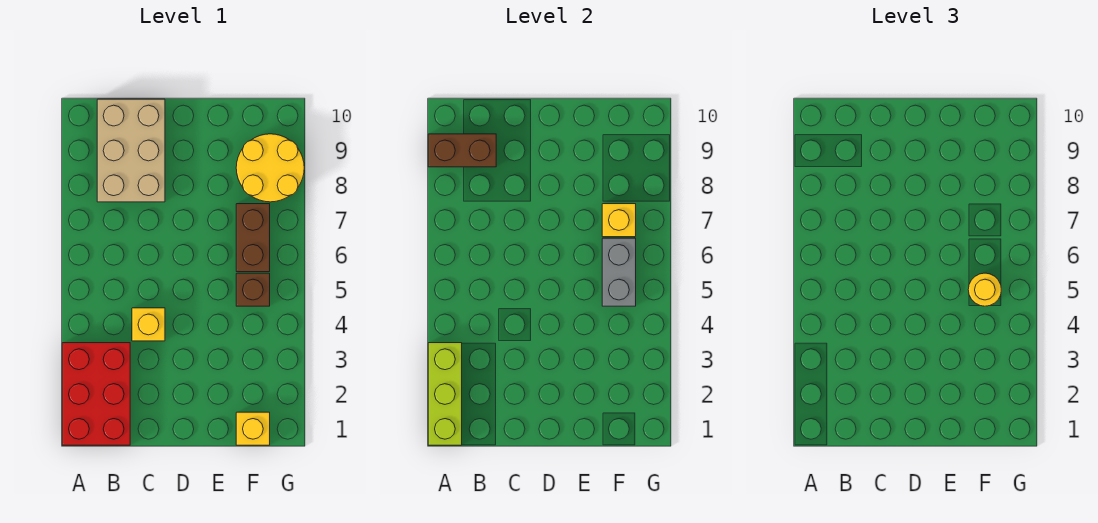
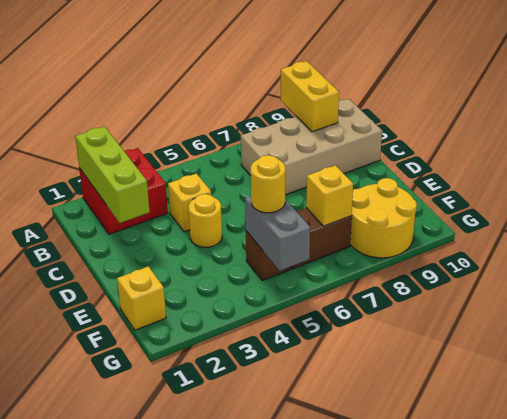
red 2x3 brick [62,343,130,445] -> red 2x2 brick [79,148,168,234]
lime 1x3 brick [428,343,462,445] -> lime 1x3 brick turned to [75,126,150,223]
brown 1x2 brick [428,134,496,167] -> yellow 1x2 brick [281,61,339,132]
tan 2x3 brick [97,99,165,202] -> tan 2x4 brick [241,99,382,195]
none -> yellow 1x1 round brick [189,194,222,247]
grey 1x2 brick [602,238,636,306] -> grey 1x2 brick turned to [245,196,310,271]

